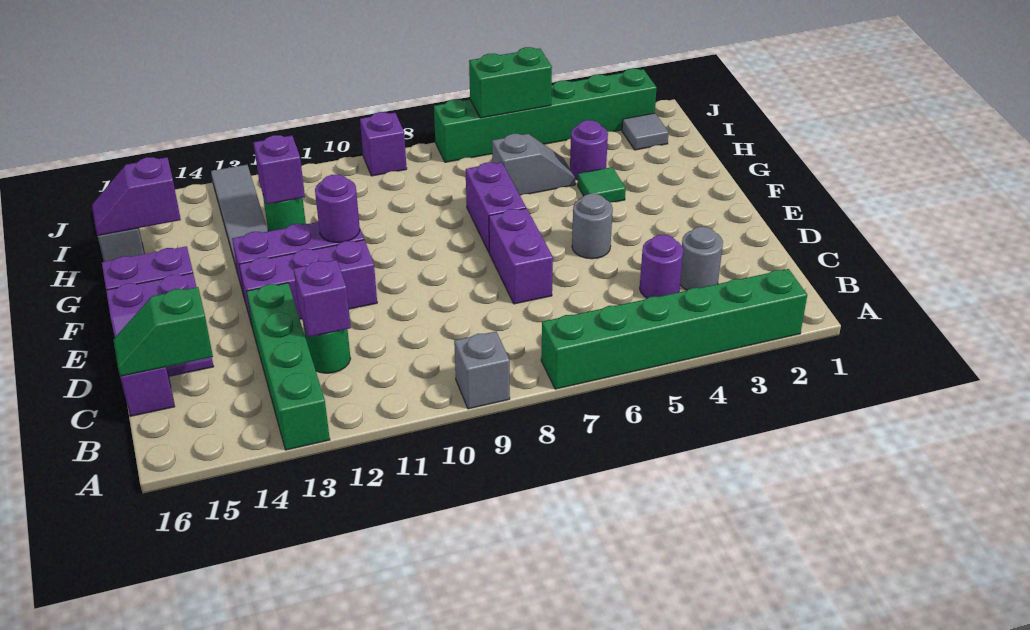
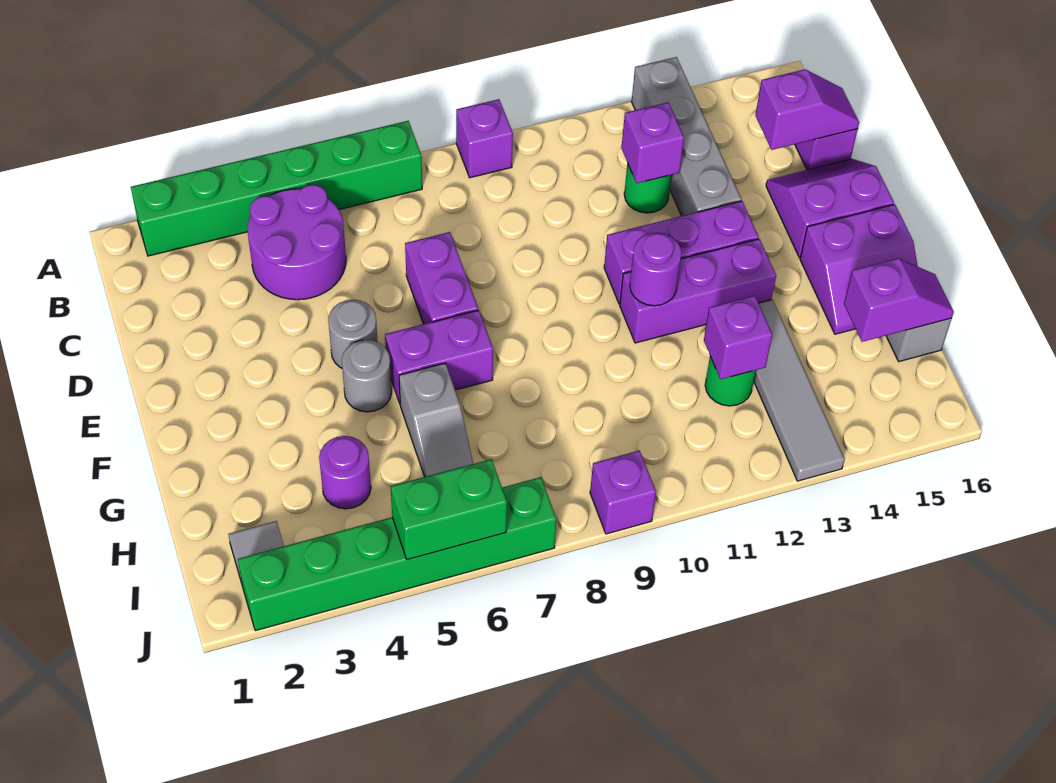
grey 1x1 brick [454,332,510,409] -> purple 1x1 brick [456,99,513,178]
green 1x4 brick [246,283,330,450] -> grey 1x4 brick [632,57,741,216]
grey 1x1 round brick [680,227,723,290] -> grey 1x1 round brick moved to [342,340,392,412]
purple 1x1 round brick [640,235,683,298] -> purple 2x2 round brick [248,185,346,300]
green 1x2 slope [113,287,213,376] -> purple 1x2 slope [755,69,859,150]
purple 1x2 brick [466,162,526,252] -> purple 1x2 brick turned to [385,310,493,403]
green 1x1 tile [578,167,626,202] -> none
grey 1x2 slope [492,134,575,195] -> grey 1x2 slope turned to [399,363,473,477]

